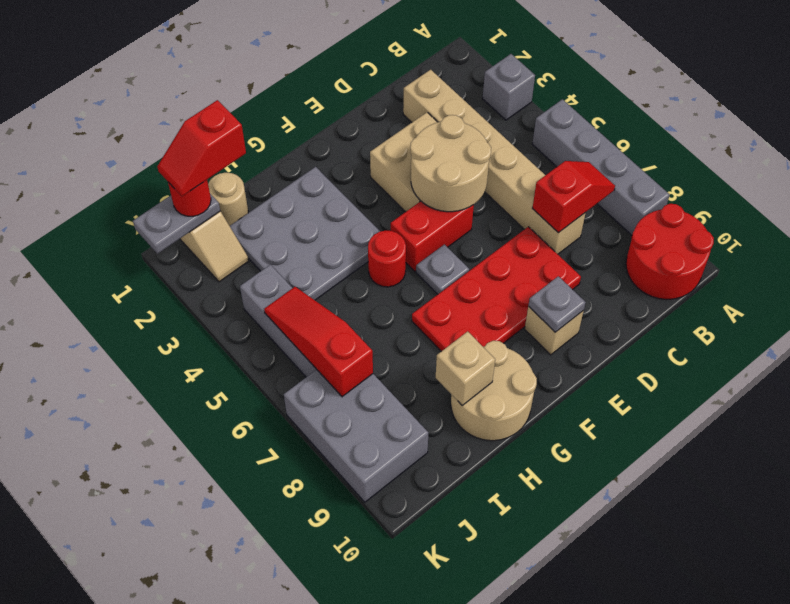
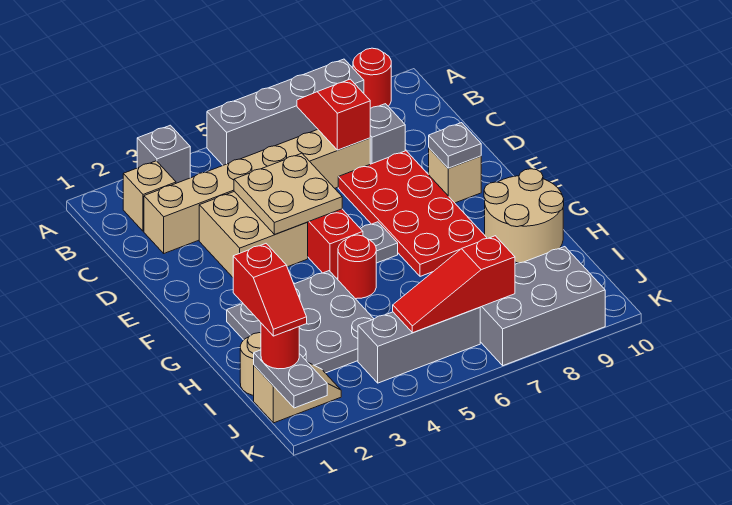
red 2x2 round brick [626,204,714,299] -> red 1x1 round brick [353,48,391,109]
none -> grey 1x1 brick [370,104,405,164]
tan 2x2 round brick [410,115,491,212] -> tan 2x2 plate [234,153,342,234]
tan 1x1 brick [436,331,495,406] -> tan 1x1 brick moved to [123,161,176,231]

